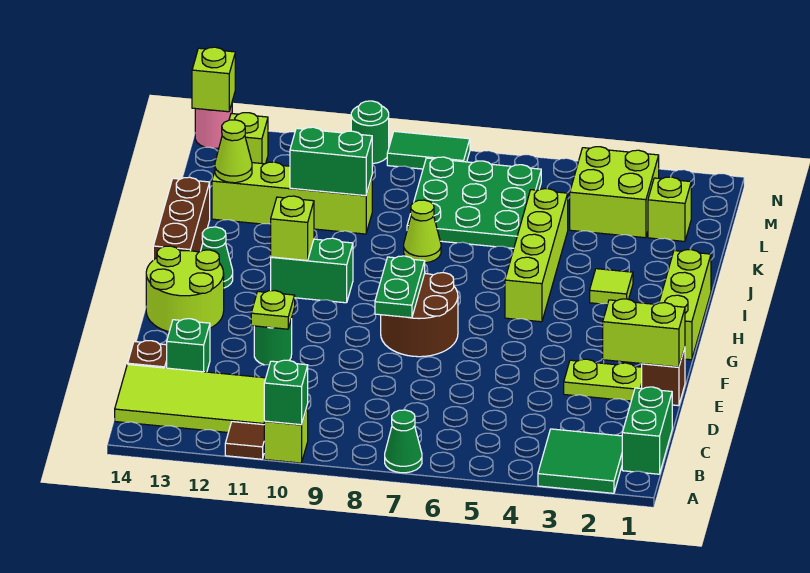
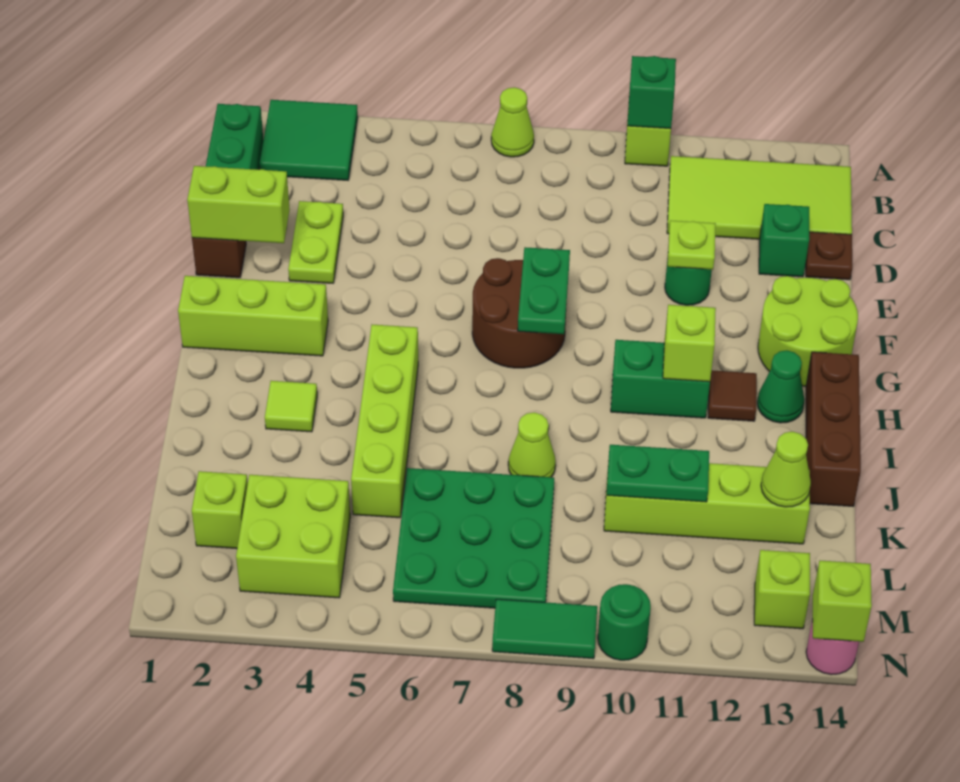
green 1x1 cone [385,410,422,473] -> lime 1x1 cone [491,87,534,157]
brown 1x1 tile [225,422,264,459] -> brown 1x1 tile moved to [708,370,757,421]
lime 1x2 plate [564,359,642,401] -> lime 1x2 plate turned to [288,201,343,283]
lime 1x3 brick [659,249,711,360] -> lime 1x3 brick turned to [178,276,328,356]
green 1x2 brick [290,127,372,196] -> green 1x2 plate [607,445,709,502]

